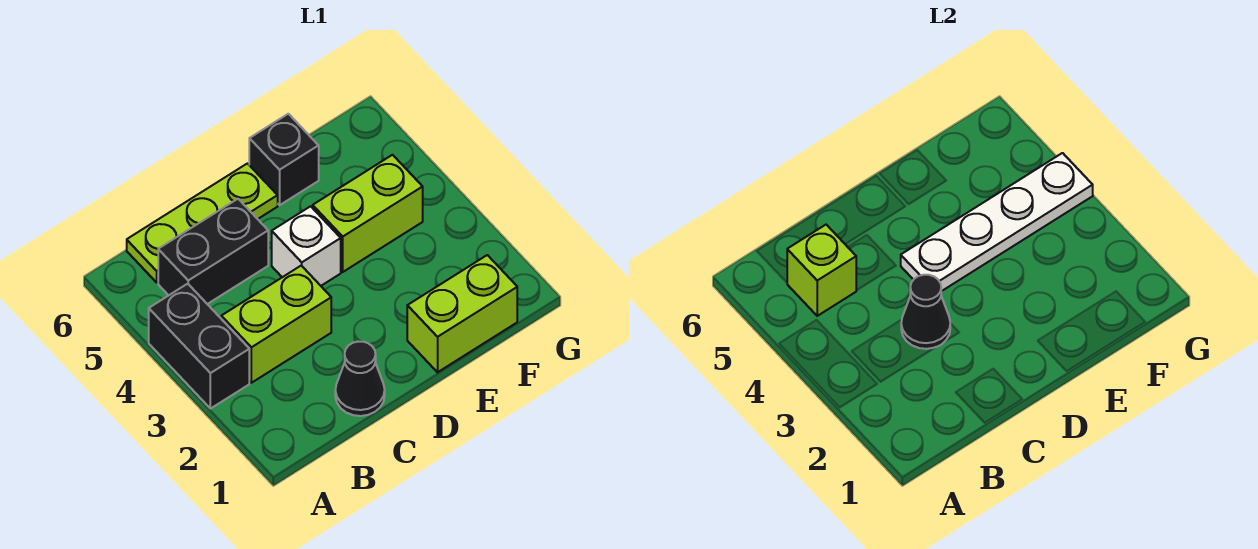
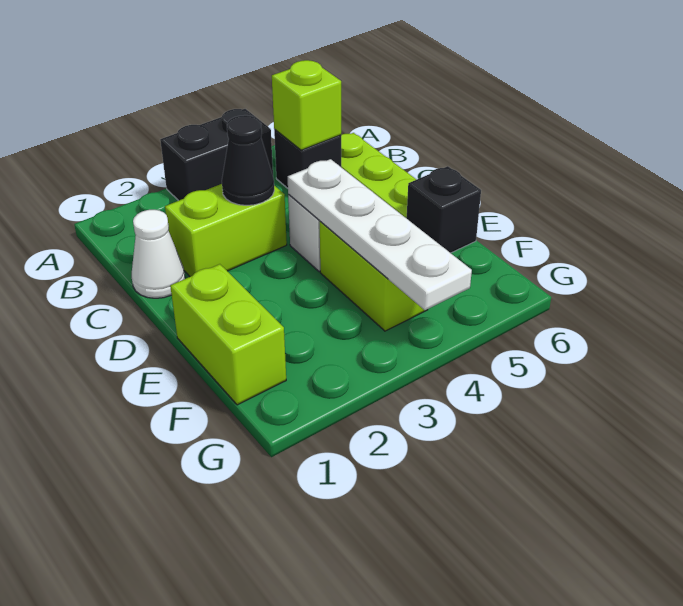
lime 1x2 brick [221,266,331,383] -> lime 1x2 brick turned to [165,184,287,277]
black 1x2 brick [158,199,268,304] -> black 1x1 brick [274,130,341,188]
black 1x1 cone [335,342,385,416] -> white 1x1 cone [132,210,185,298]

